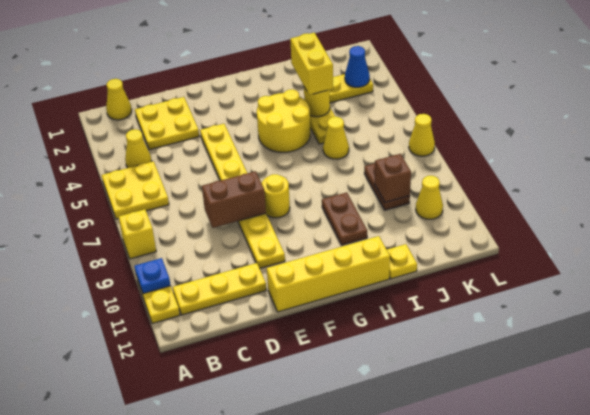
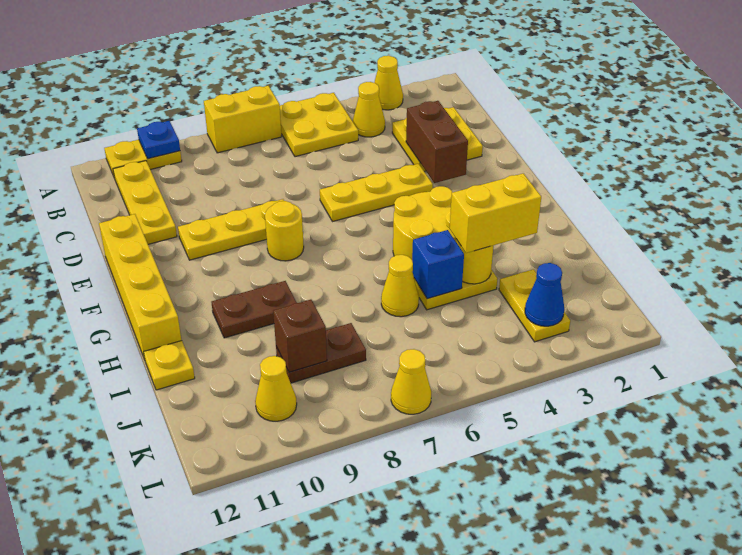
yellow 1x1 brick [119,209,156,259] -> yellow 1x2 brick [204,86,281,153]
yellow 1x1 cone [106,79,132,120] -> yellow 1x1 cone moved to [374,56,403,110]
brown 1x2 brick [202,171,266,228] -> brown 1x2 brick moved to [406,101,468,183]
none -> blue 1x1 brick [412,230,464,299]

